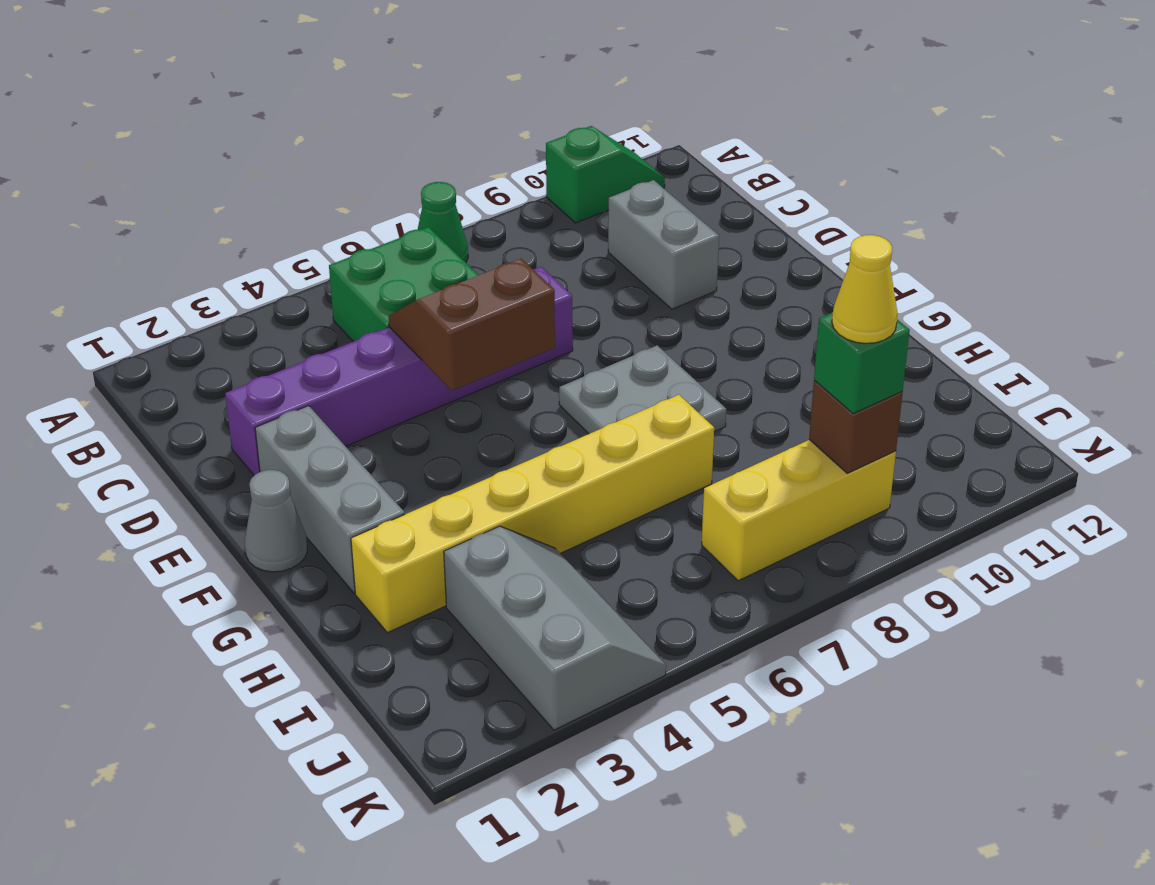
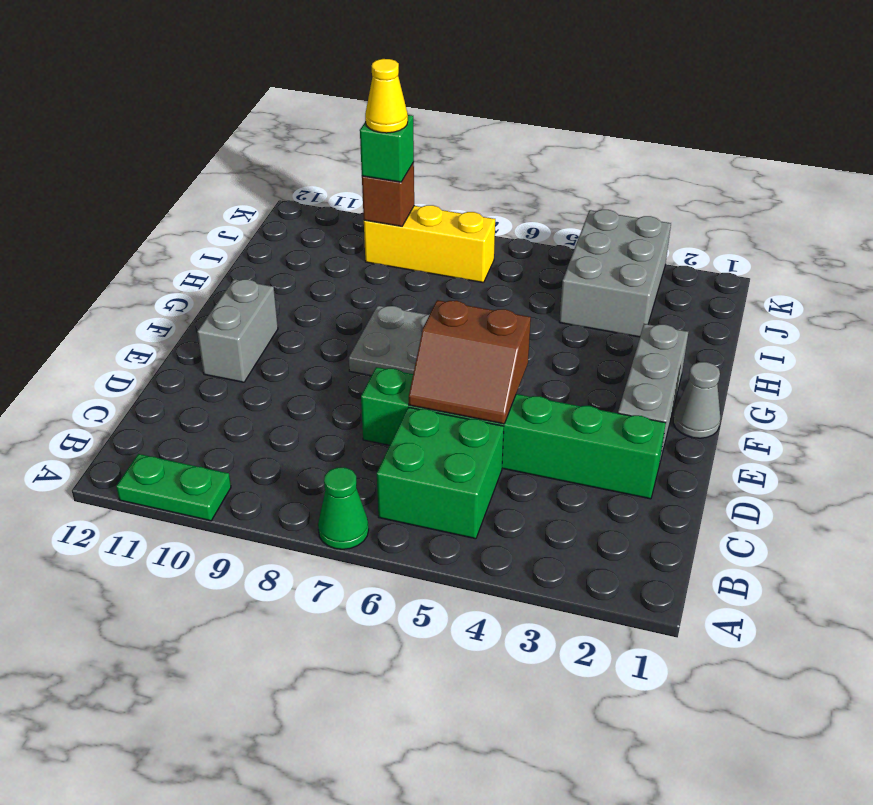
green 1x2 slope [546,126,665,223] -> green 1x2 plate [116,454,231,521]
grey 1x2 brick [608,180,719,309] -> grey 1x2 brick moved to [197,279,278,382]
purple 1x6 brick [225,267,573,475] -> green 1x6 brick [361,367,666,499]
yellow 1x6 brick [351,395,714,633] -> none
grey 2x3 slope [444,526,666,730] -> grey 2x3 brick [559,210,671,337]

